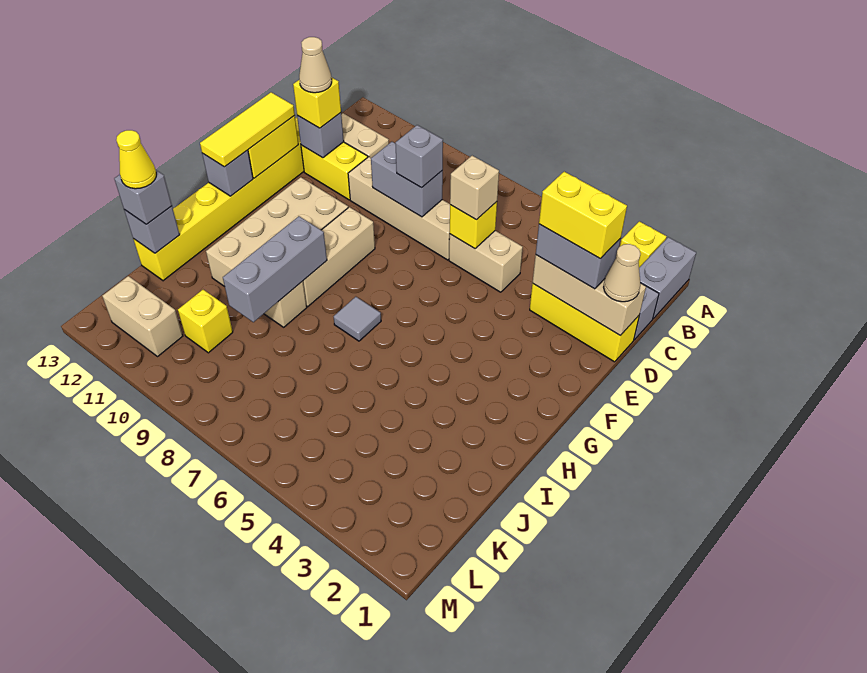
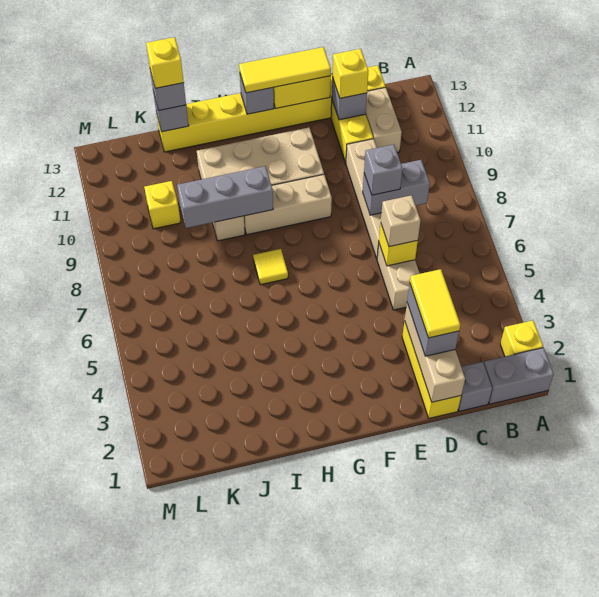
tan 1x1 cone [604,244,641,302] -> none
yellow 1x2 brick [539,172,627,259] -> yellow 1x2 tile [410,269,460,338]
grey 1x2 brick [371,142,443,217] -> grey 1x2 brick turned to [363,160,430,215]
tan 1x1 cone [299,37,332,93] -> none
grey 1x1 tile [334,297,381,341] -> yellow 1x1 tile [253,249,288,285]
yellow 1x1 cone [116,130,156,189] -> yellow 1x1 brick [146,37,184,88]
tan 1x2 brick [102,276,183,356] -> none

